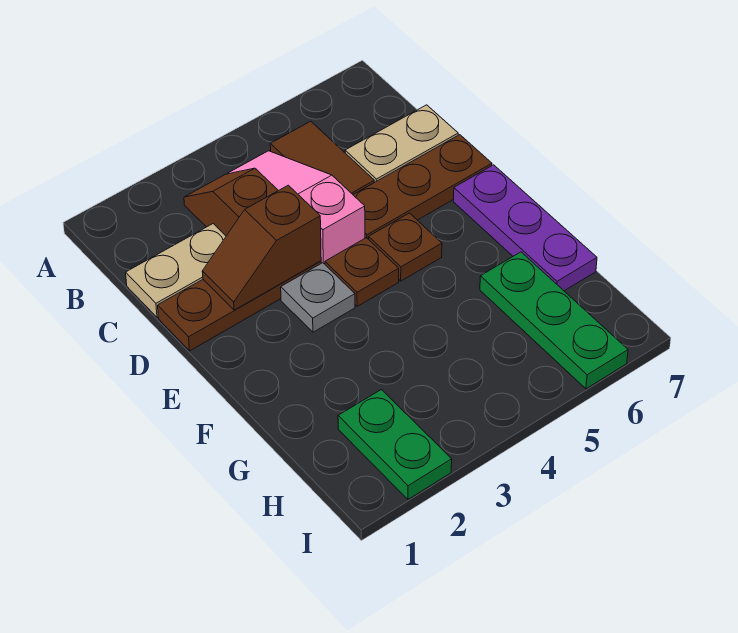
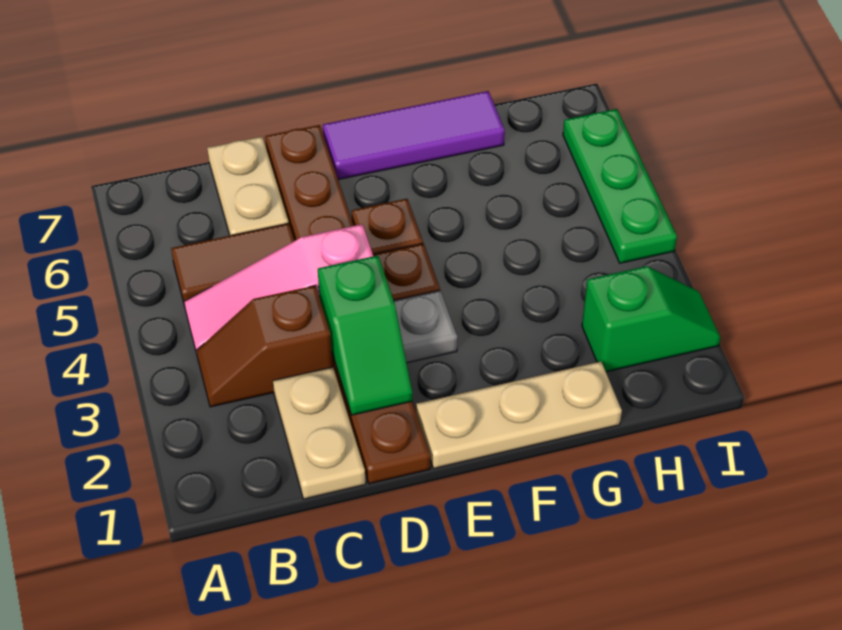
brown 1x2 slope [202,185,321,310] -> green 1x2 slope [318,256,413,415]
none -> tan 1x3 plate [416,362,622,468]
purple 1x3 plate [453,165,597,291] -> purple 1x3 tile [323,91,505,179]
green 1x3 plate [480,252,628,389] -> green 1x3 plate turned to [563,109,677,263]
green 1x2 plate [338,390,452,499] -> green 1x2 slope [582,266,720,372]

